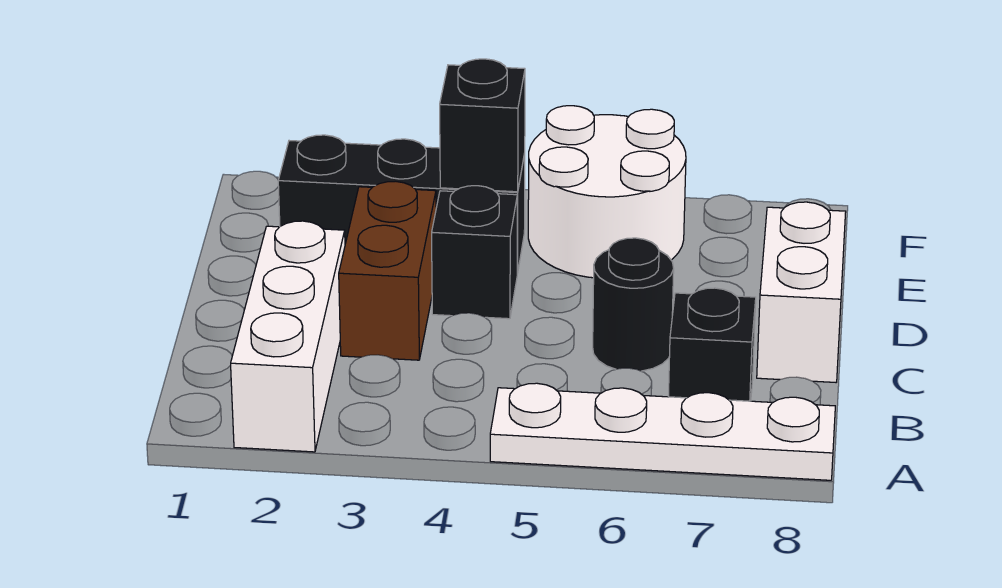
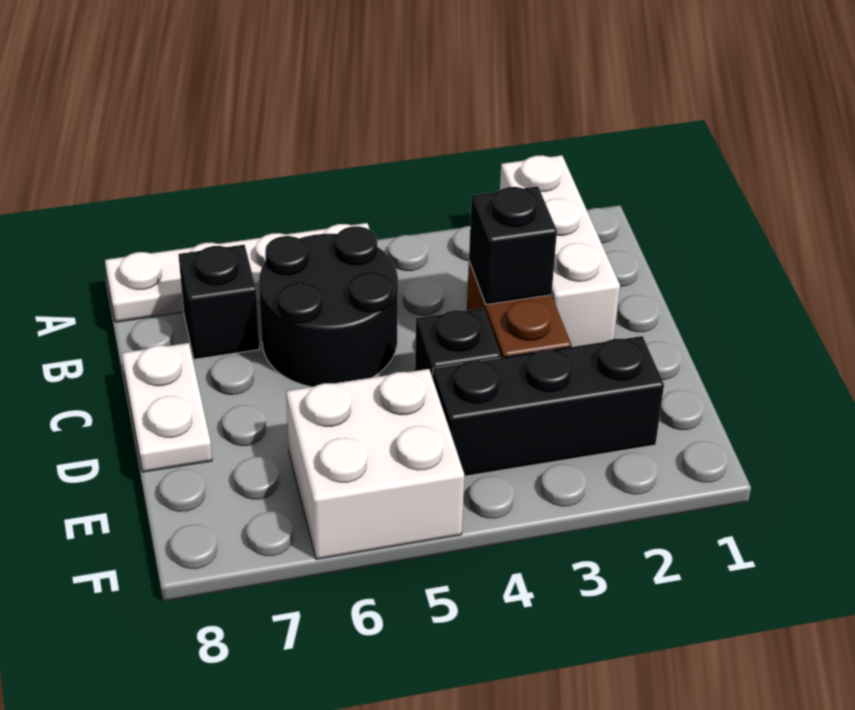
black 1x1 round brick [593,238,674,371] -> black 2x2 round brick [259,226,398,387]
white 1x2 brick [757,202,846,382] -> white 1x2 plate [122,343,212,472]
black 1x1 brick [440,59,525,192] -> black 1x1 brick moved to [469,186,557,305]
white 2x2 round brick [528,106,686,278] -> white 2x2 brick [286,369,464,559]

